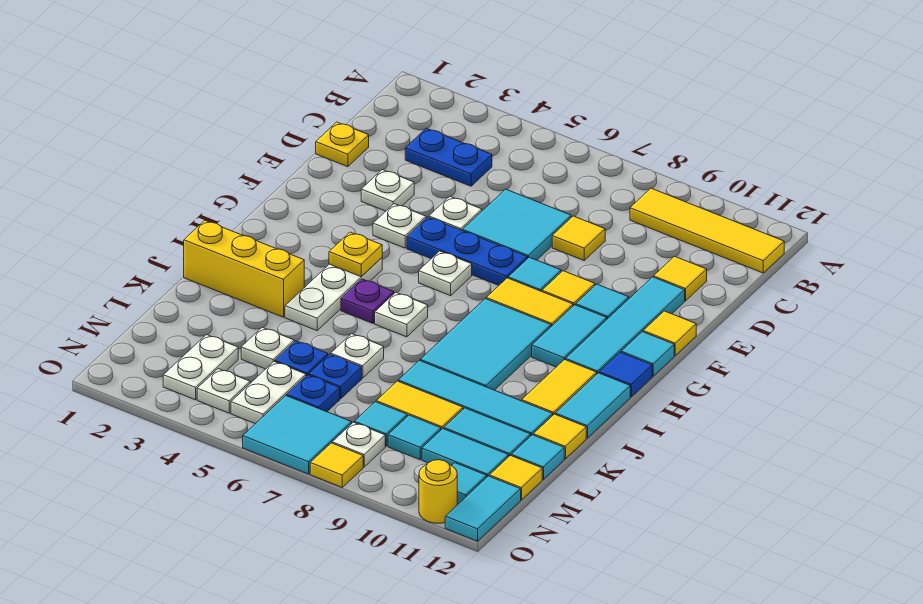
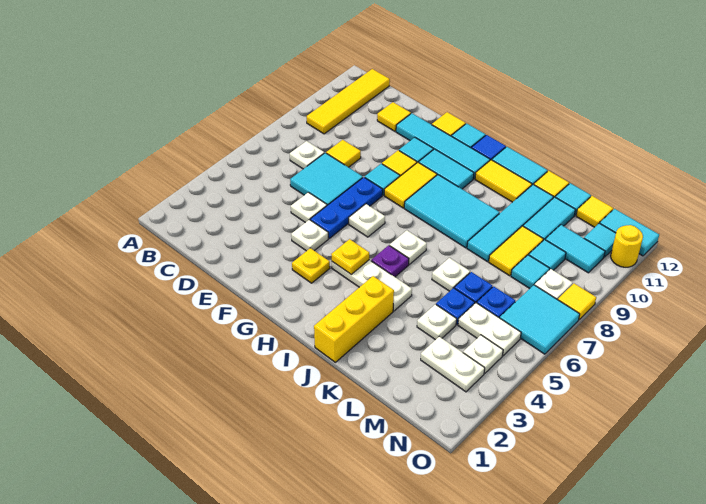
blue 1x2 plate [405,128,492,186] -> none
yellow 1x1 plate [316,122,369,167] -> yellow 1x1 plate moved to [292,248,330,283]
white 1x1 plate [361,170,414,211] -> white 1x1 plate moved to [290,141,324,169]
cyan 1x2 tile [422,429,509,477] -> cyan 1x2 tile turned to [545,225,605,273]

